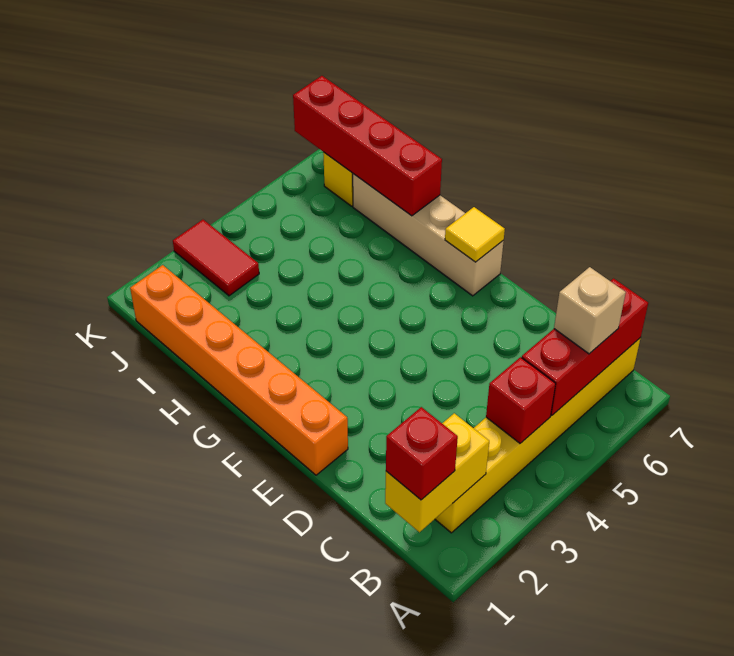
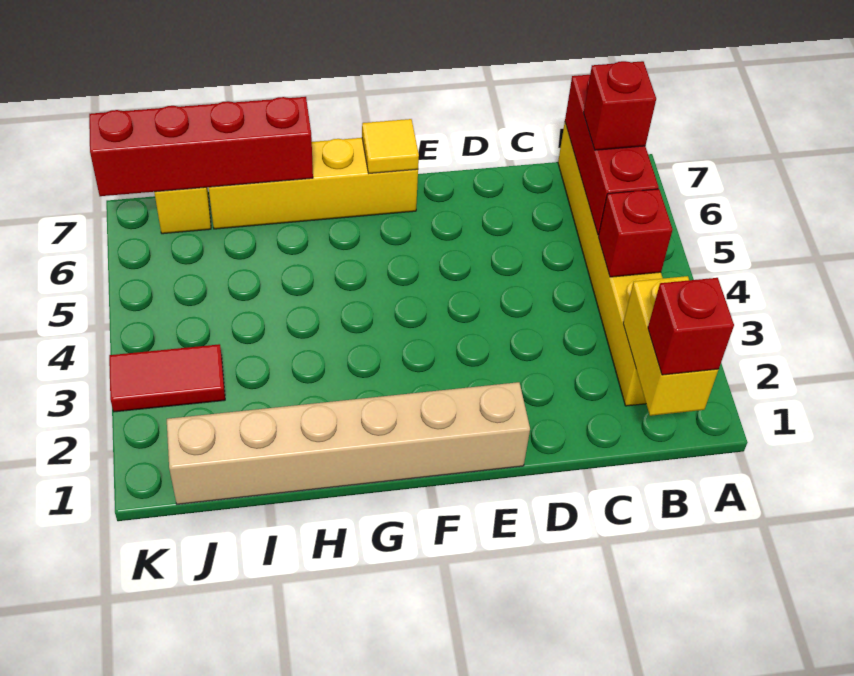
tan 1x1 brick [554,267,626,354] -> red 1x1 brick [584,61,656,150]
orange 1x6 brick [130,265,348,475] -> tan 1x6 brick [167,382,530,504]
tan 1x4 brick [353,174,504,296] -> yellow 1x4 brick [209,138,418,229]

